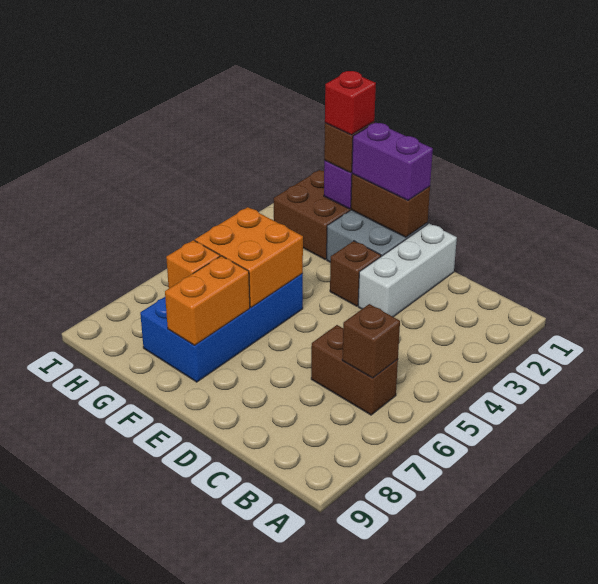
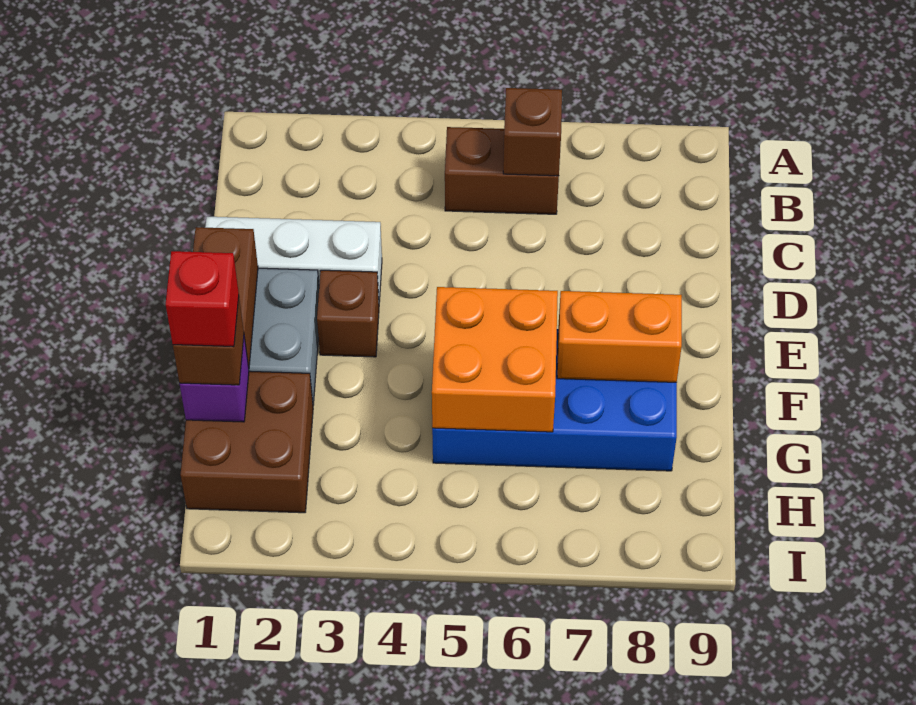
brown 1x2 brick [311,325,398,415] -> brown 1x2 brick turned to [445,127,559,214]
purple 1x2 brick [352,122,433,201] -> none
orange 1x1 brick [166,240,220,288] -> none

